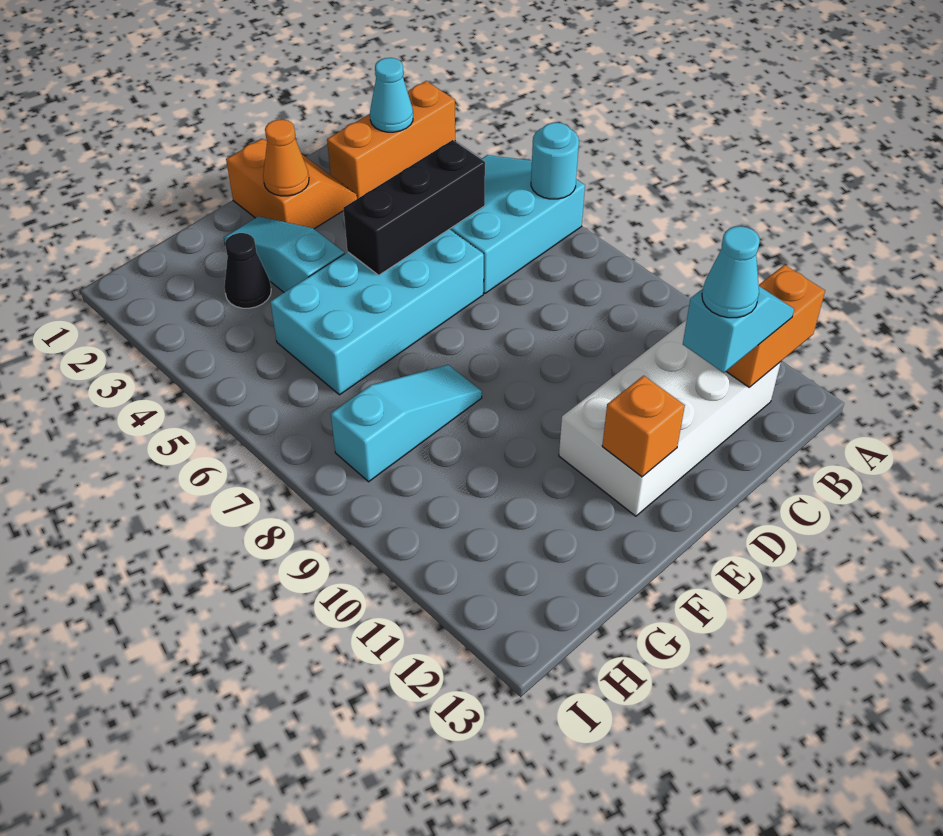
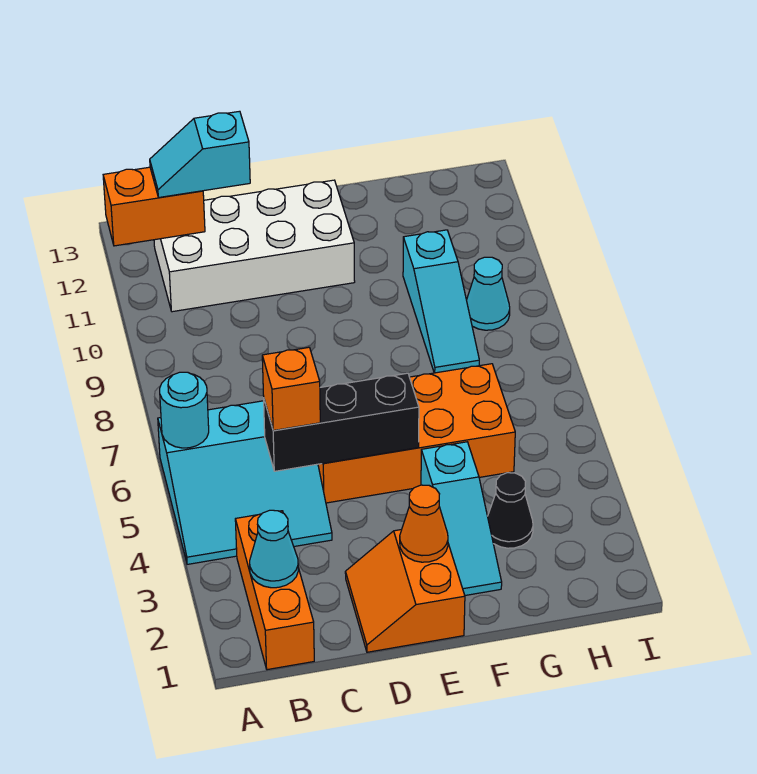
orange 1x3 brick [327,81,455,199] -> orange 1x3 brick turned to [235,511,314,670]
cyan 1x1 cone [702,226,760,318] -> cyan 1x1 cone moved to [467,257,510,330]
cyan 2x4 brick [270,229,484,395] -> orange 2x4 brick [318,364,515,503]
orange 1x1 brick [602,376,685,477] -> orange 1x1 brick moved to [262,347,320,431]
cyan 1x3 slope [331,365,482,482] -> cyan 1x3 slope turned to [403,230,479,373]

